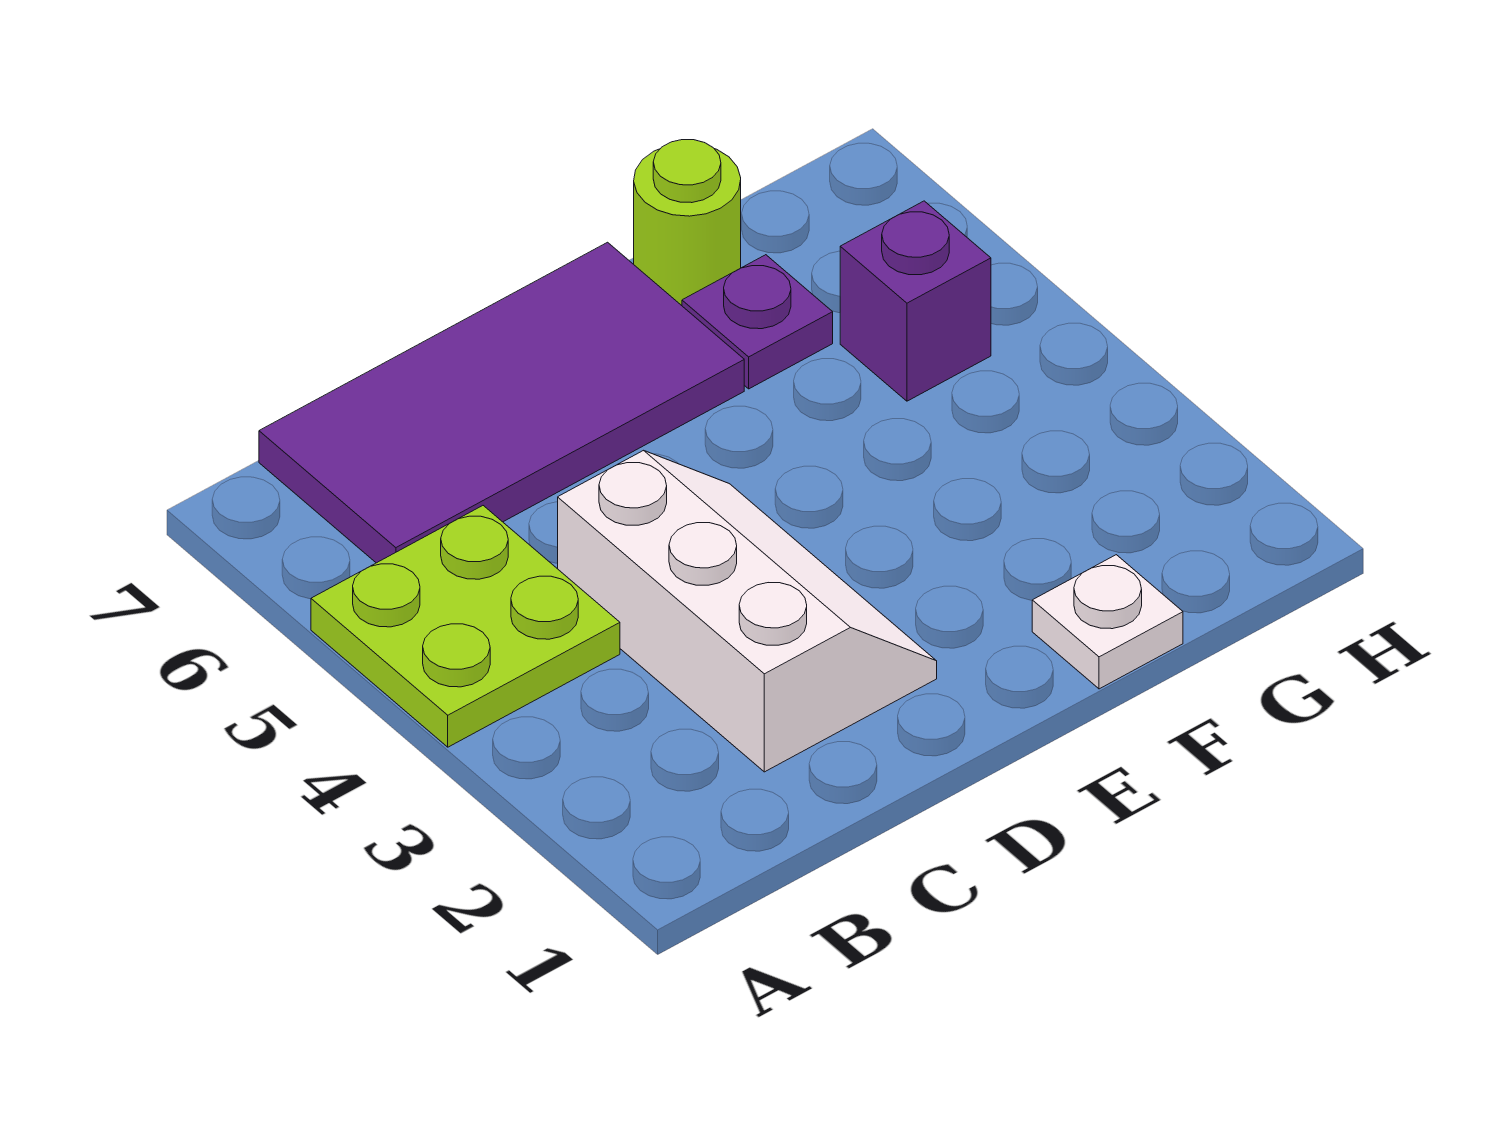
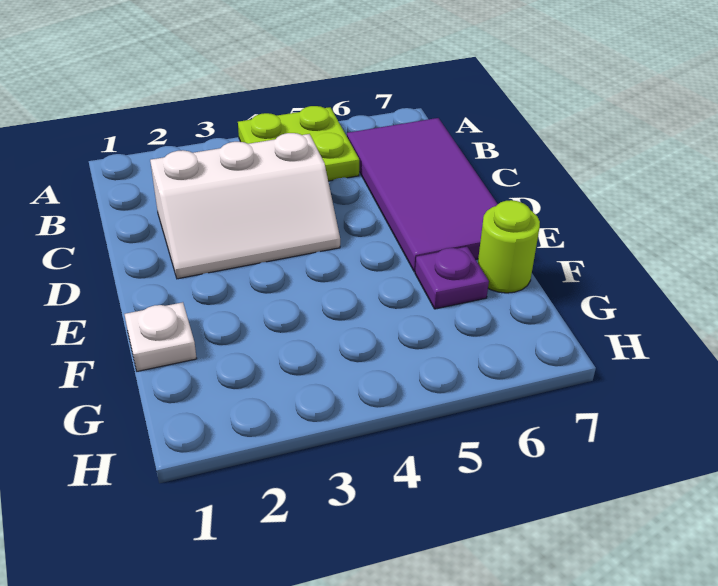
purple 1x1 brick [840,201,991,401] -> none

